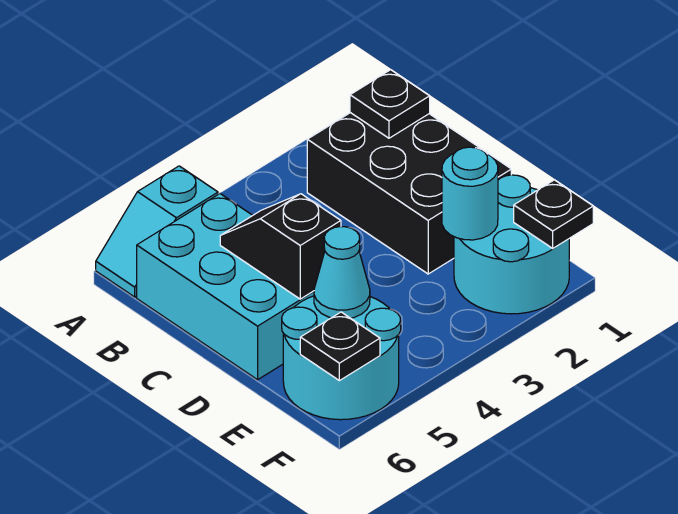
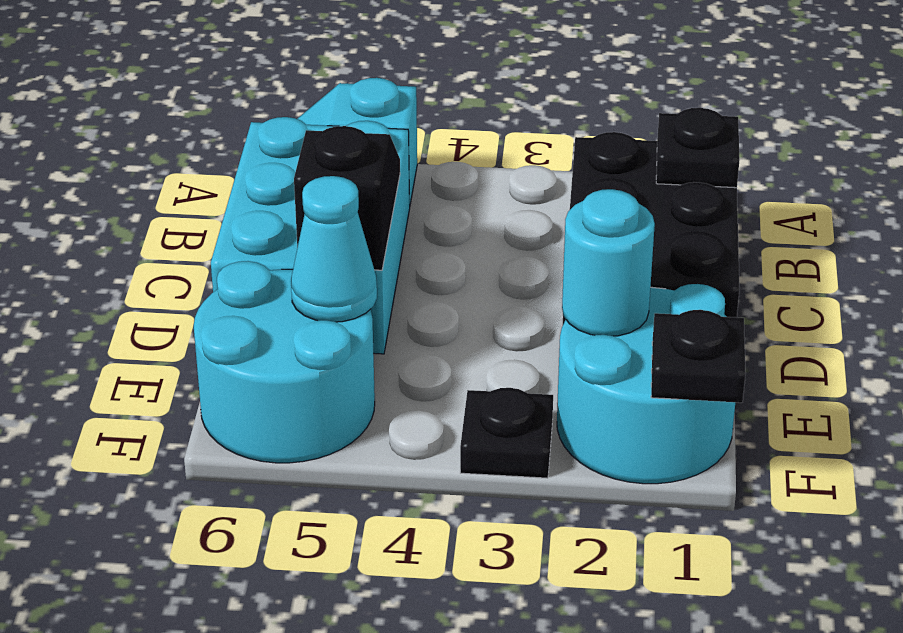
black 1x1 plate [300,312,380,381] -> black 1x1 plate moved to [460,388,553,478]

